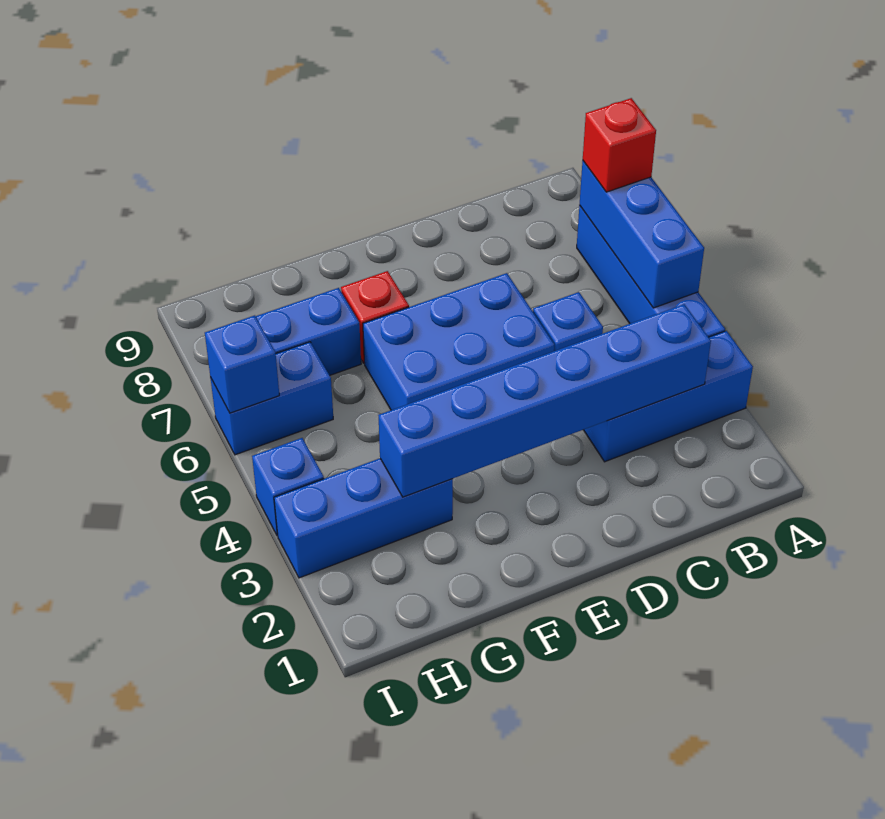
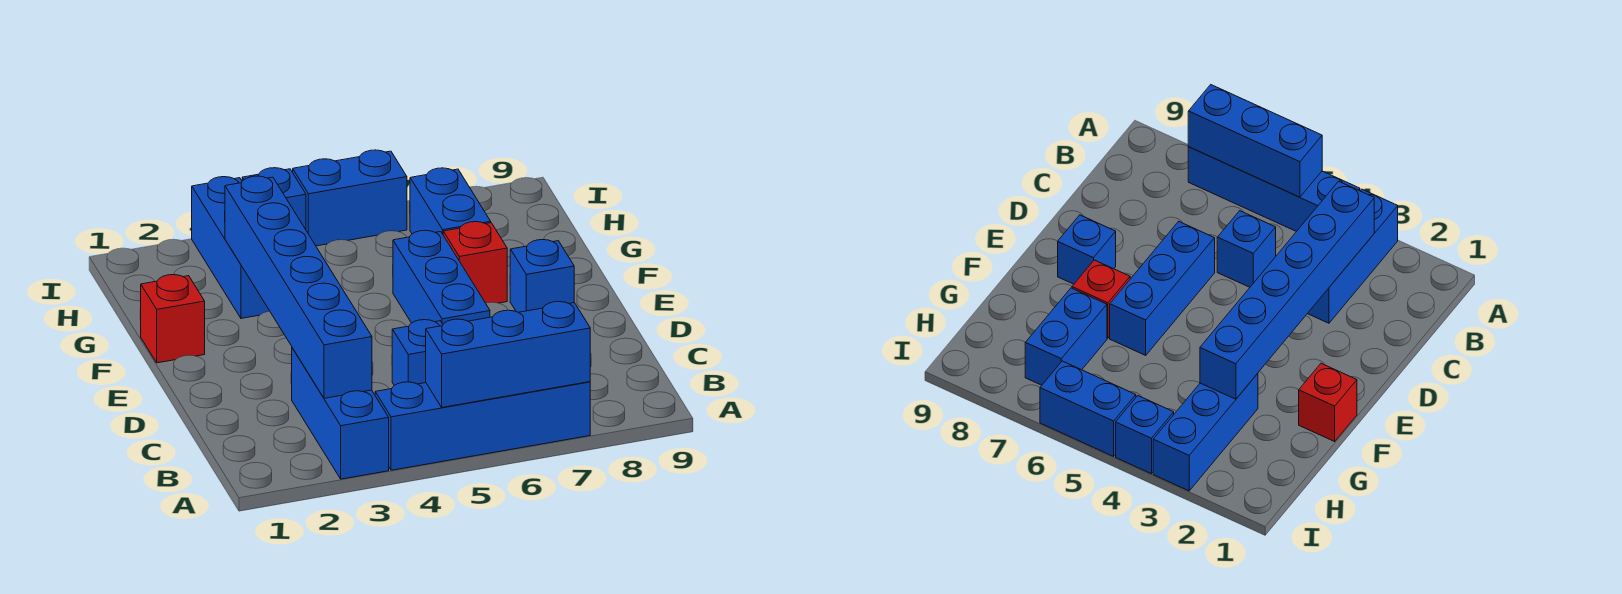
red 1x1 brick [583,98,656,192] -> red 1x1 brick moved to [140,275,205,363]
blue 2x3 brick [363,273,554,410] -> blue 1x3 brick [393,230,490,324]
blue 1x2 brick [210,342,333,455] -> blue 1x2 brick turned to [293,150,407,246]
blue 1x1 brick [205,315,279,413] -> blue 1x1 brick moved to [510,240,574,312]

